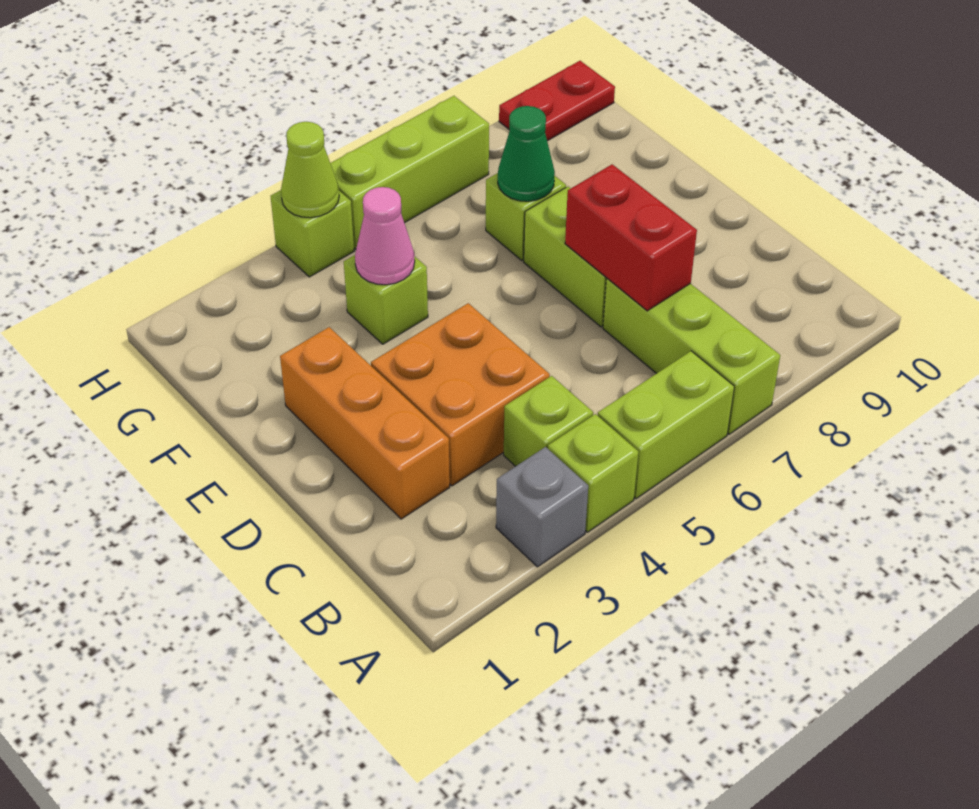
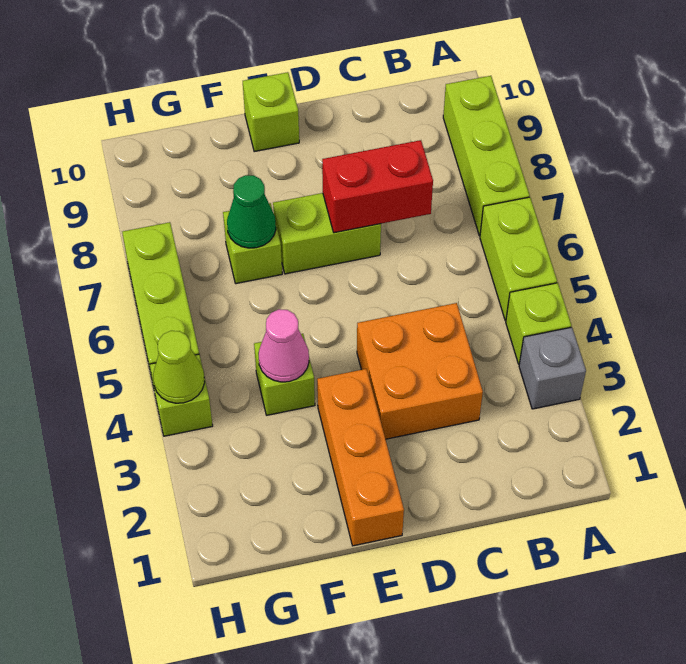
lime 1x3 brick [603,279,780,434] -> lime 1x3 brick turned to [443,76,530,236]
lime 1x1 brick [504,376,593,466] -> lime 1x1 brick moved to [243,72,299,152]
orange 1x3 brick [280,327,450,519] -> orange 1x3 brick turned to [317,369,404,546]
red 1x2 plate [499,61,615,141] -> none

